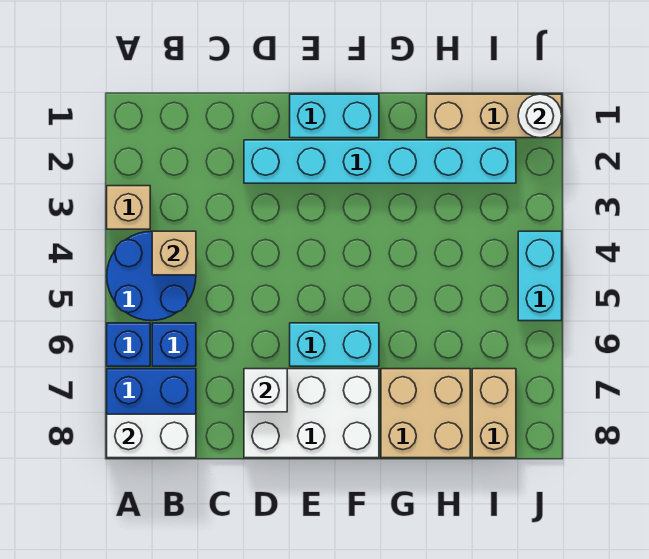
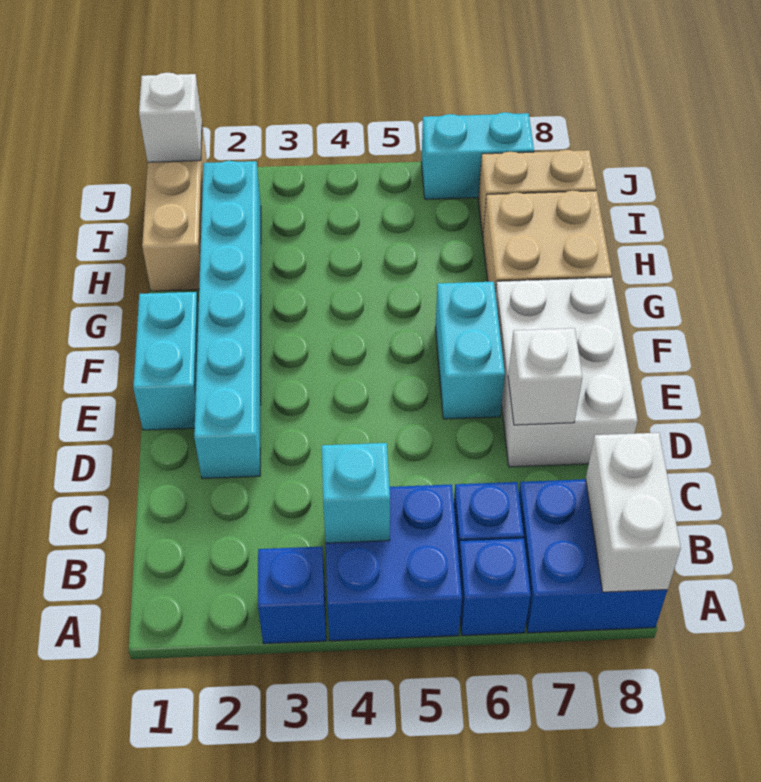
tan 1x1 brick [107,186,150,229] -> blue 1x1 brick [258,547,326,644]
blue 2x2 round brick [107,231,196,321] -> blue 2x2 brick [326,484,462,641]
tan 1x1 brick [152,231,196,275] -> cyan 1x1 brick [322,443,390,543]
white 1x1 round brick [518,94,562,138] -> white 1x1 brick [139,73,202,162]
cyan 1x2 brick [518,231,562,321] -> cyan 1x2 brick moved to [421,112,534,199]

